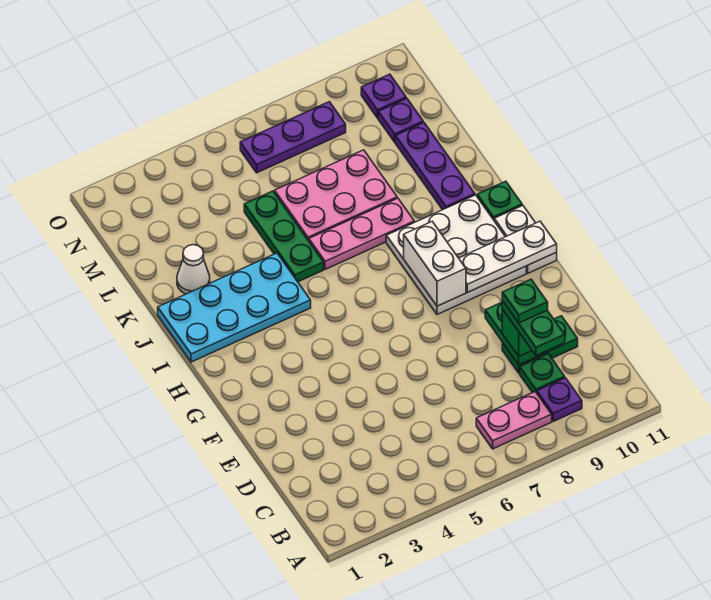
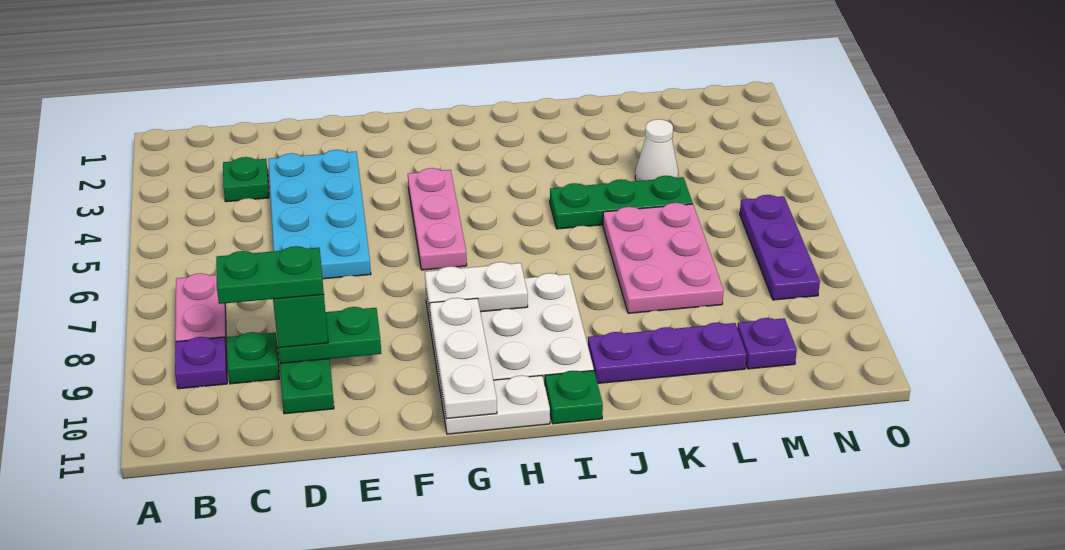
green 1x1 plate [502,279,548,323] -> green 1x1 plate moved to [223,157,269,202]
white 1x2 brick [404,222,466,306] -> white 1x2 plate [425,262,528,312]
cyan 2x4 plate [158,253,311,362] -> cyan 2x4 plate moved to [268,150,371,279]
pink 1x3 plate [309,198,414,269] -> pink 1x3 plate moved to [408,168,467,270]
white 1x1 cone [177,245,210,294] -> white 1x1 cone moved to [635,119,679,181]
purple 1x1 plate [361,74,406,118] -> none

